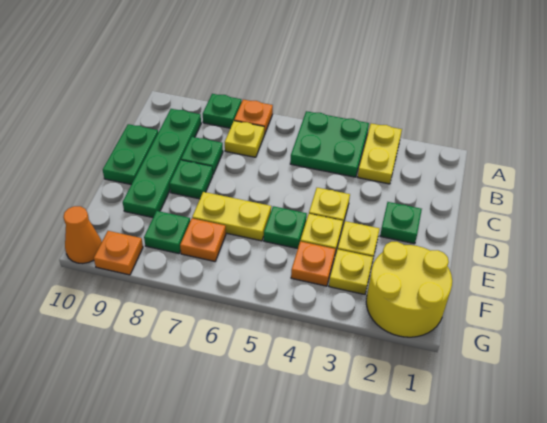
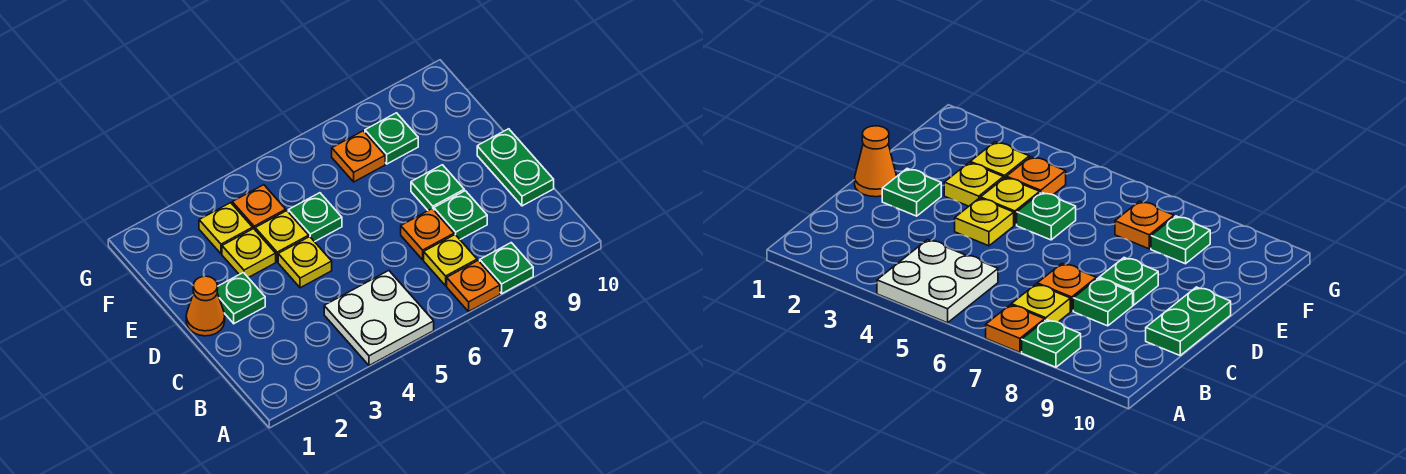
yellow 1x2 plate [358,123,402,184] -> none
green 2x2 plate [290,111,369,177] -> white 2x2 plate [324,271,434,366]
green 1x4 plate [123,109,201,217] -> none
yellow 1x2 plate [192,192,271,241] -> none
yellow 2x2 round brick [366,242,452,337] -> none
orange 1x1 plate [94,231,143,275] -> orange 1x1 plate moved to [401,209,454,260]
orange 1x1 cone [63,206,101,264] -> orange 1x1 cone moved to [186,276,225,336]

